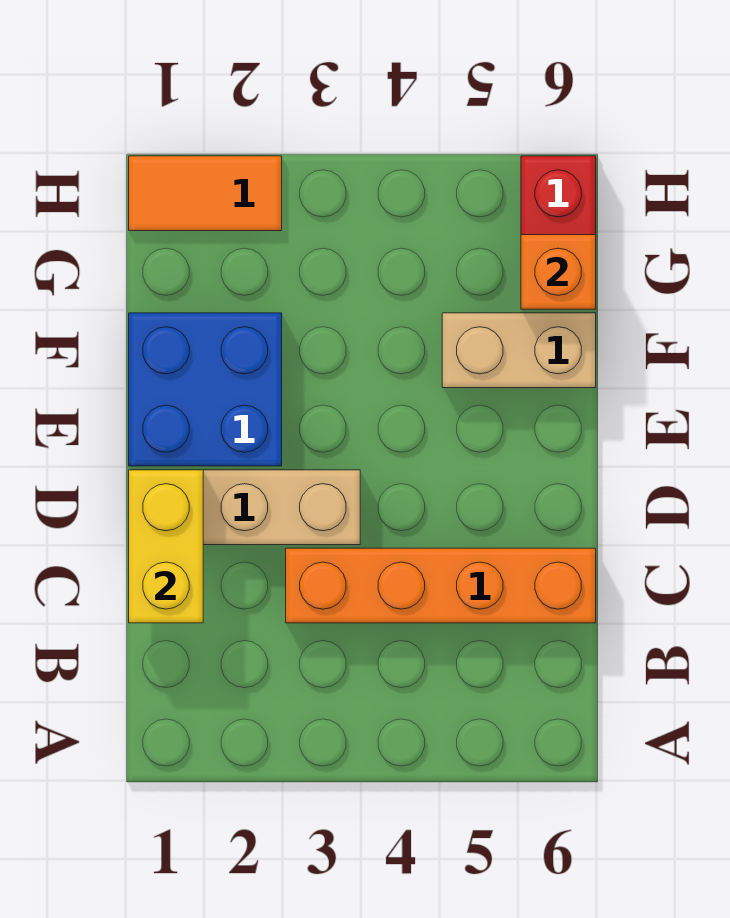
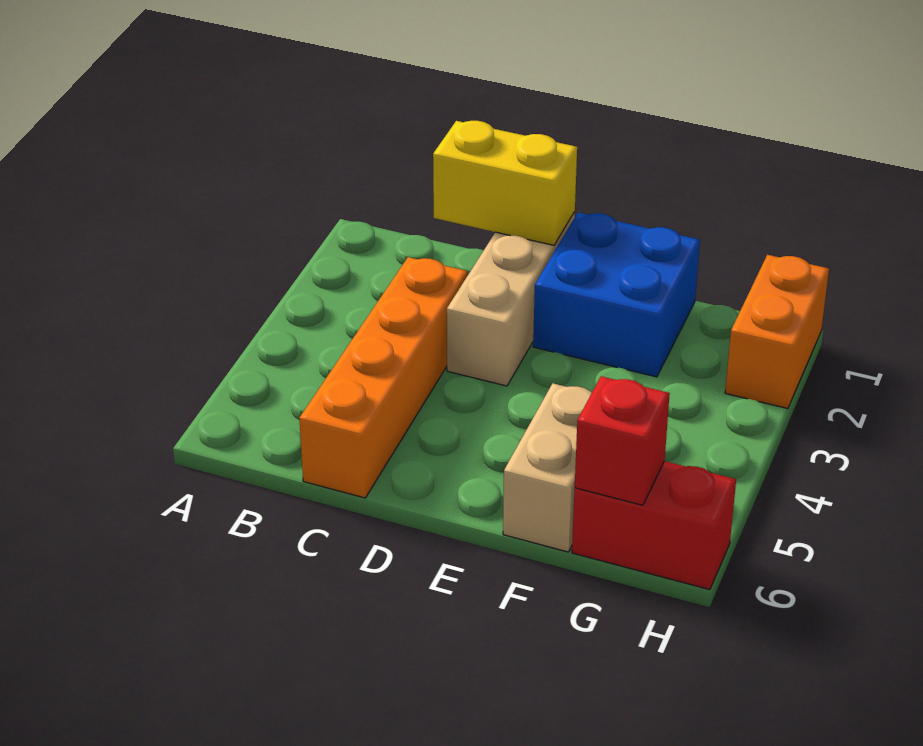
orange 1x1 brick [521,235,596,309] -> red 1x1 brick [575,376,670,505]
orange 1x2 tile [129,156,282,231] -> orange 1x2 brick [725,255,829,409]

